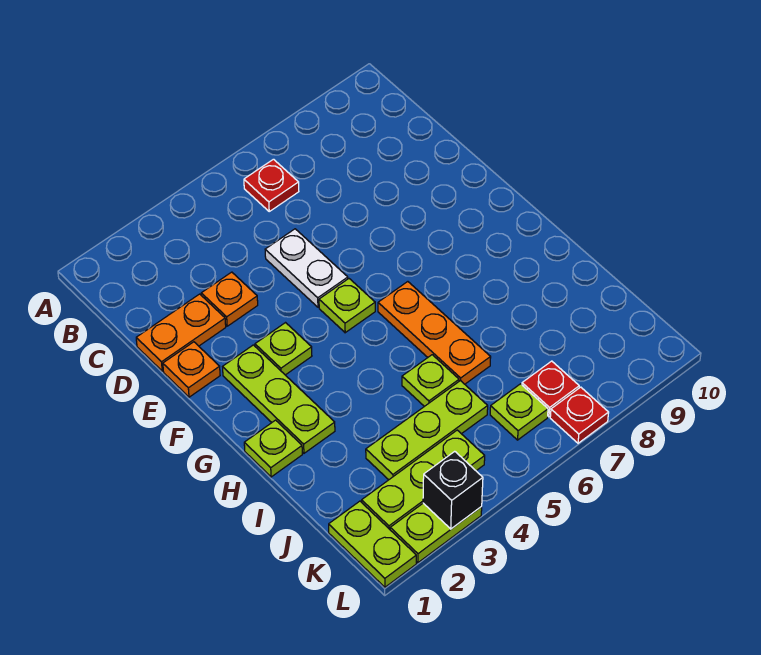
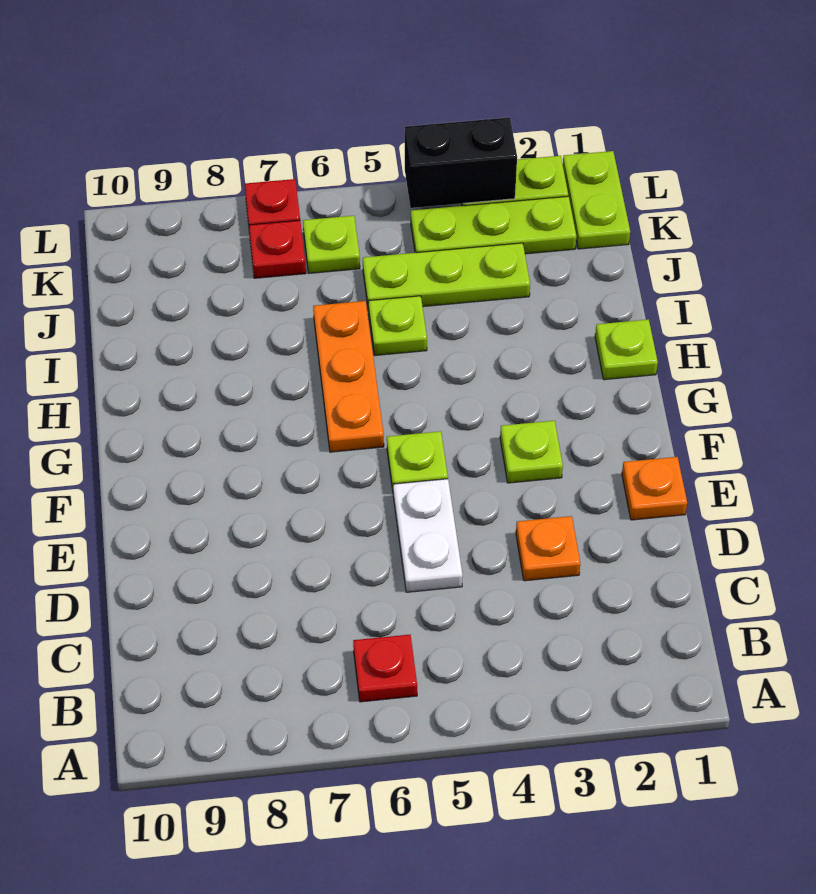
orange 1x2 plate [136,294,226,371] -> none
lime 1x3 plate [223,345,335,453] -> none
black 1x1 brick [423,451,483,529] -> black 1x2 brick [405,117,517,208]

